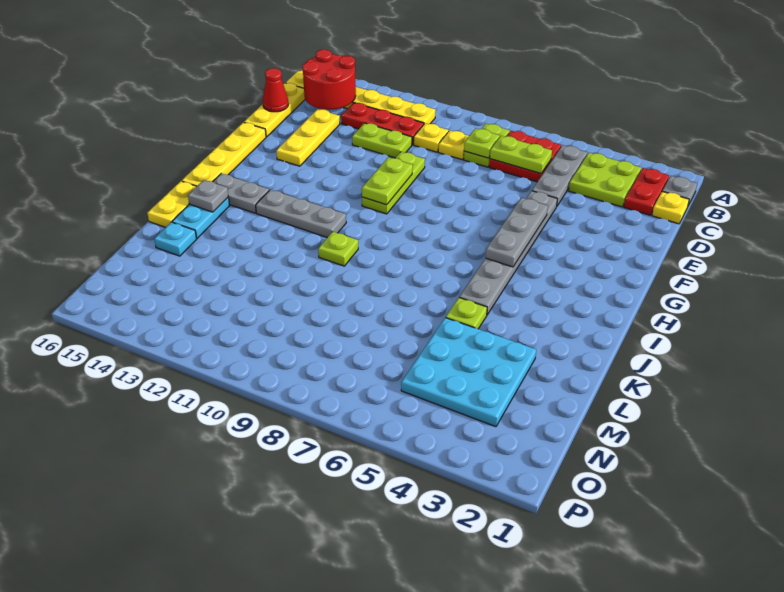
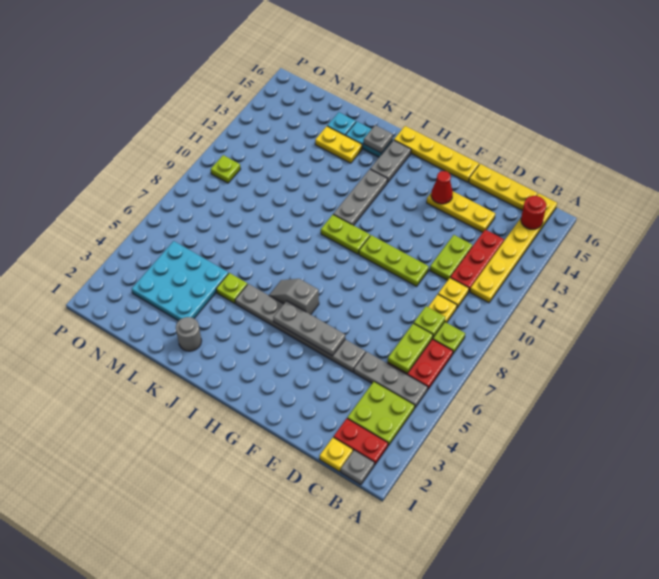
red 2x2 round brick [302,50,356,110] -> red 1x1 round brick [521,196,546,229]
red 1x1 cone [263,68,288,112] -> red 1x1 cone moved to [431,171,453,204]
lime 1x2 plate [362,157,413,205] -> lime 1x2 plate moved to [321,215,370,254]
none -> grey 1x2 slope [269,279,319,315]
lime 1x1 plate [318,232,358,266] -> lime 1x1 plate moved to [211,155,240,183]
yellow 1x2 plate [147,181,197,227] -> yellow 1x2 plate moved to [315,126,362,163]
none -> grey 1x1 round brick [176,317,201,351]

